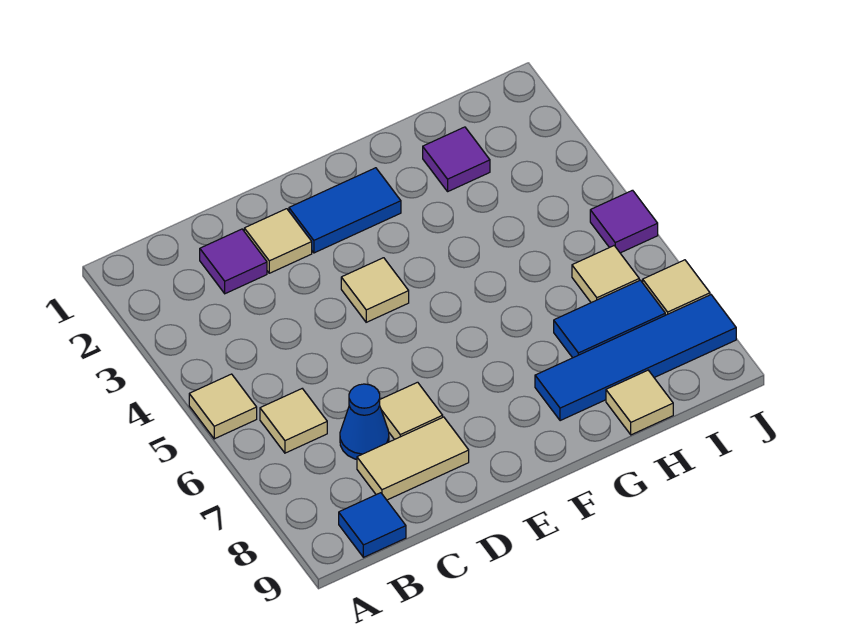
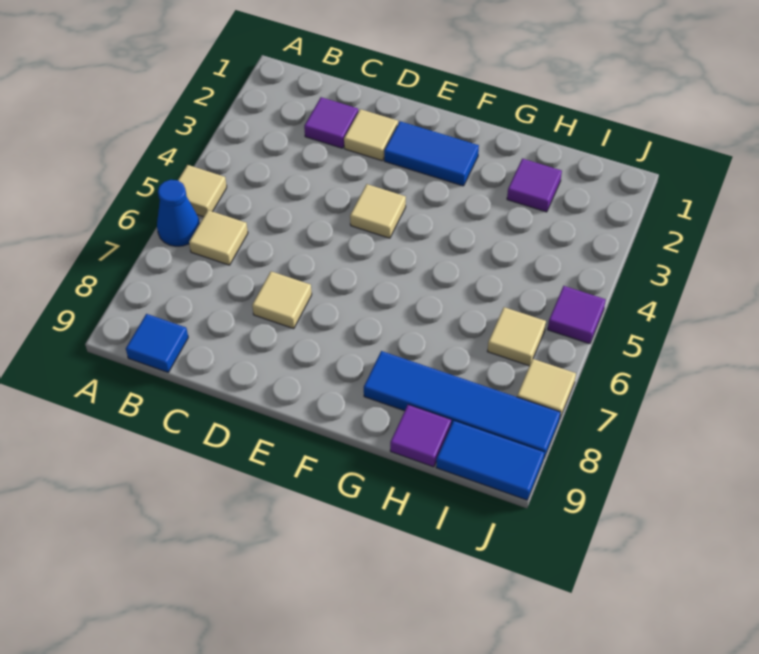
blue 1x1 cone [340,384,389,459] -> blue 1x1 cone moved to [157,180,200,246]
tan 1x2 tile [357,417,469,500] -> none
blue 1x2 tile [554,280,665,358] -> blue 1x2 tile moved to [436,421,544,500]
tan 1x1 tile [606,370,673,435] -> purple 1x1 tile [390,405,451,467]

